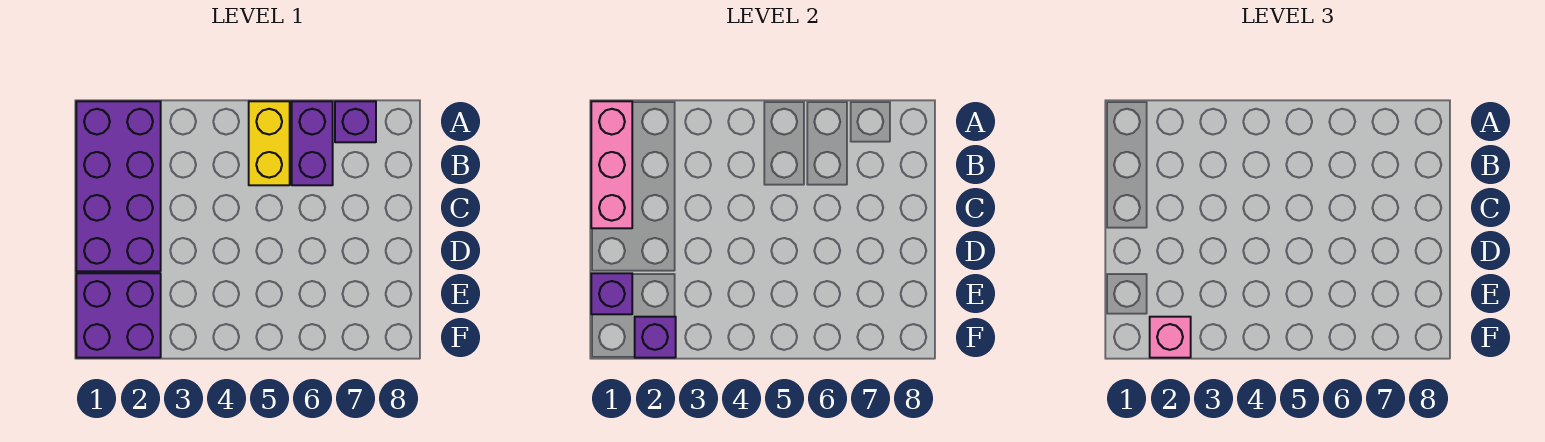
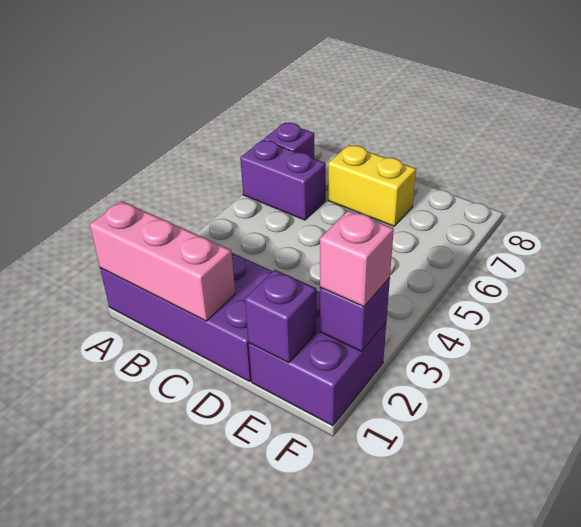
yellow 1x2 brick [249,101,290,185] -> yellow 1x2 brick moved to [328,145,416,226]

